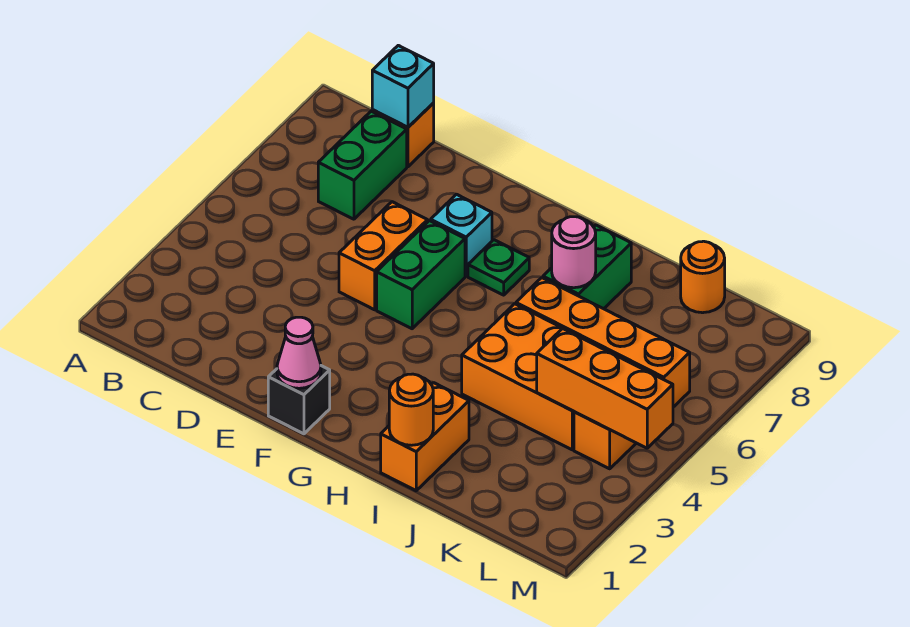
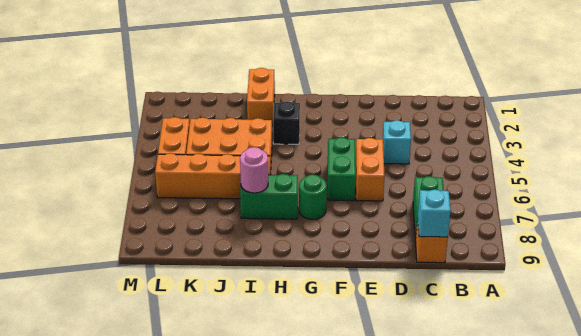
black 1x1 brick [268,366,330,434] -> black 1x1 brick moved to [273,101,300,144]
pink 1x1 cone [277,317,321,388] -> none
cyan 1x1 brick [431,194,492,276] -> cyan 1x1 brick moved to [383,120,411,164]
green 1x1 plate [468,240,529,295] -> green 1x1 round brick [299,175,327,219]
orange 1x1 round brick [389,374,433,445] -> none
green 1x2 brick [543,225,631,309] -> green 1x2 brick turned to [240,174,298,219]
orange 1x3 brick [537,328,673,448] -> none
orange 1x1 round brick [681,241,725,313] -> none

